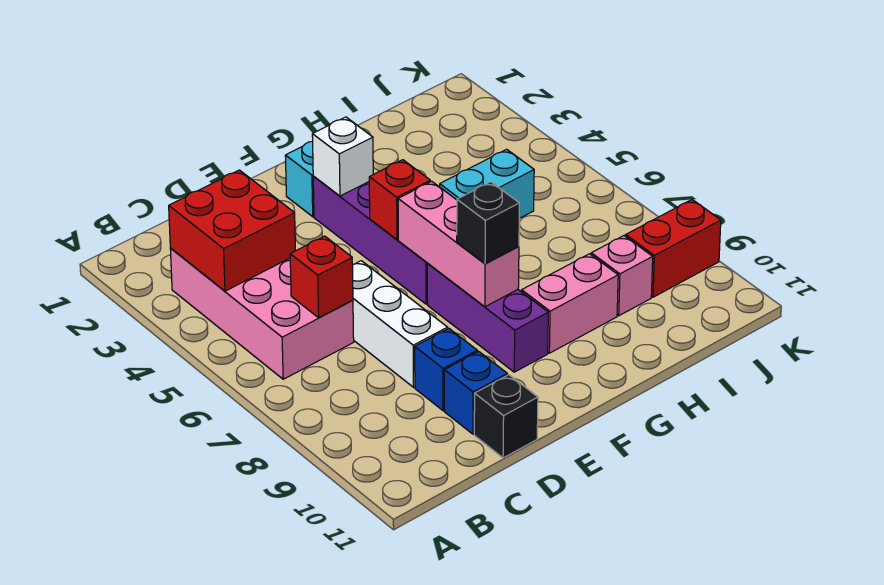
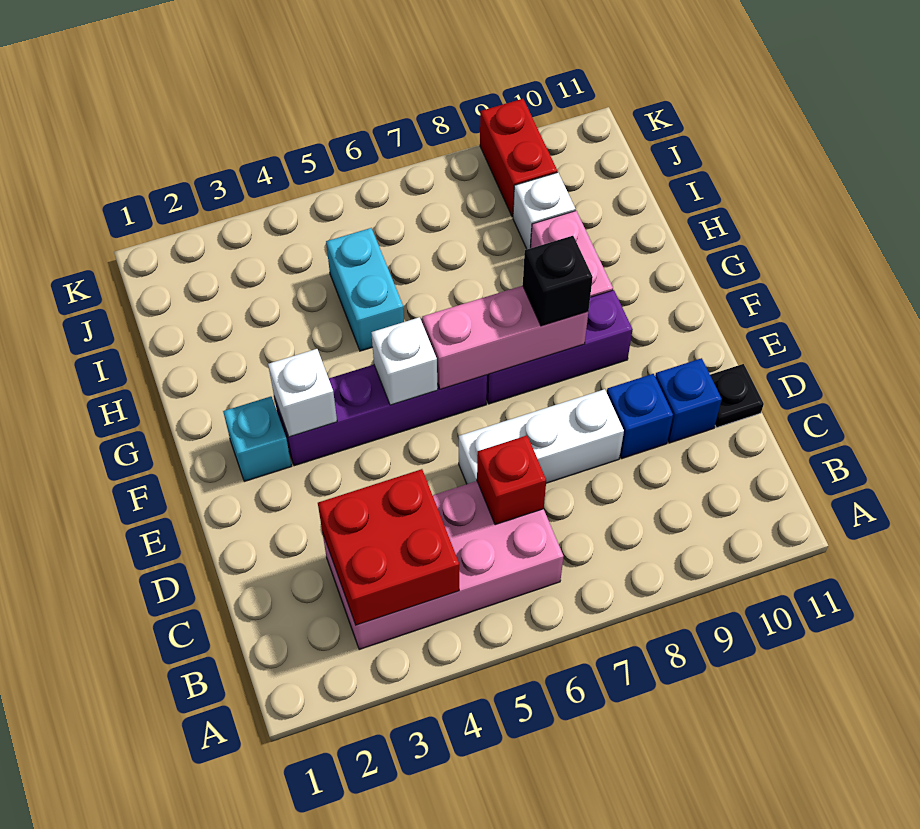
black 1x1 brick [474,375,538,458] -> black 1x1 plate [710,364,764,428]
red 1x1 brick [369,160,430,240] -> white 1x1 brick [371,317,438,405]
pink 1x1 brick [591,236,653,316] -> white 1x1 brick [513,172,575,249]

